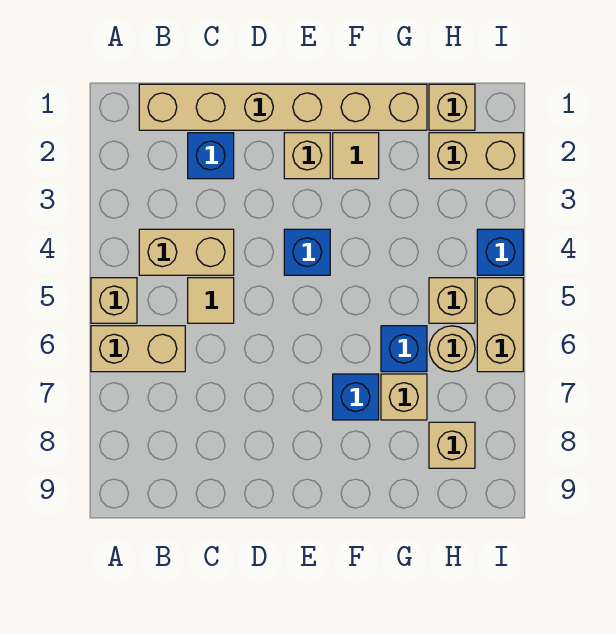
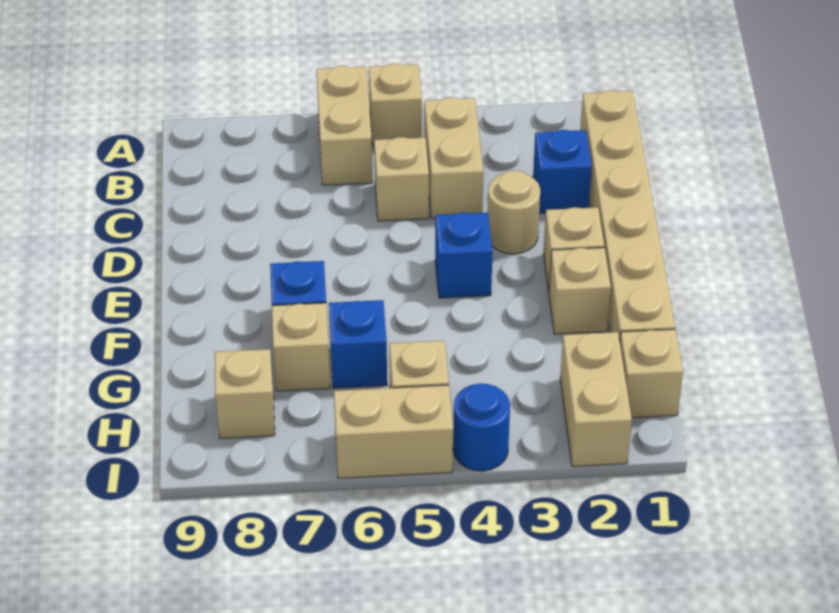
tan 1x1 tile [188,278,234,323] -> tan 1x1 brick [374,137,429,221]
tan 1x1 tile [333,133,379,179] -> tan 1x1 brick [549,248,611,334]
tan 1x1 round brick [429,326,475,372] -> tan 1x1 round brick moved to [488,171,540,254]
blue 1x1 brick [477,229,523,275] -> blue 1x1 round brick [453,384,510,471]

